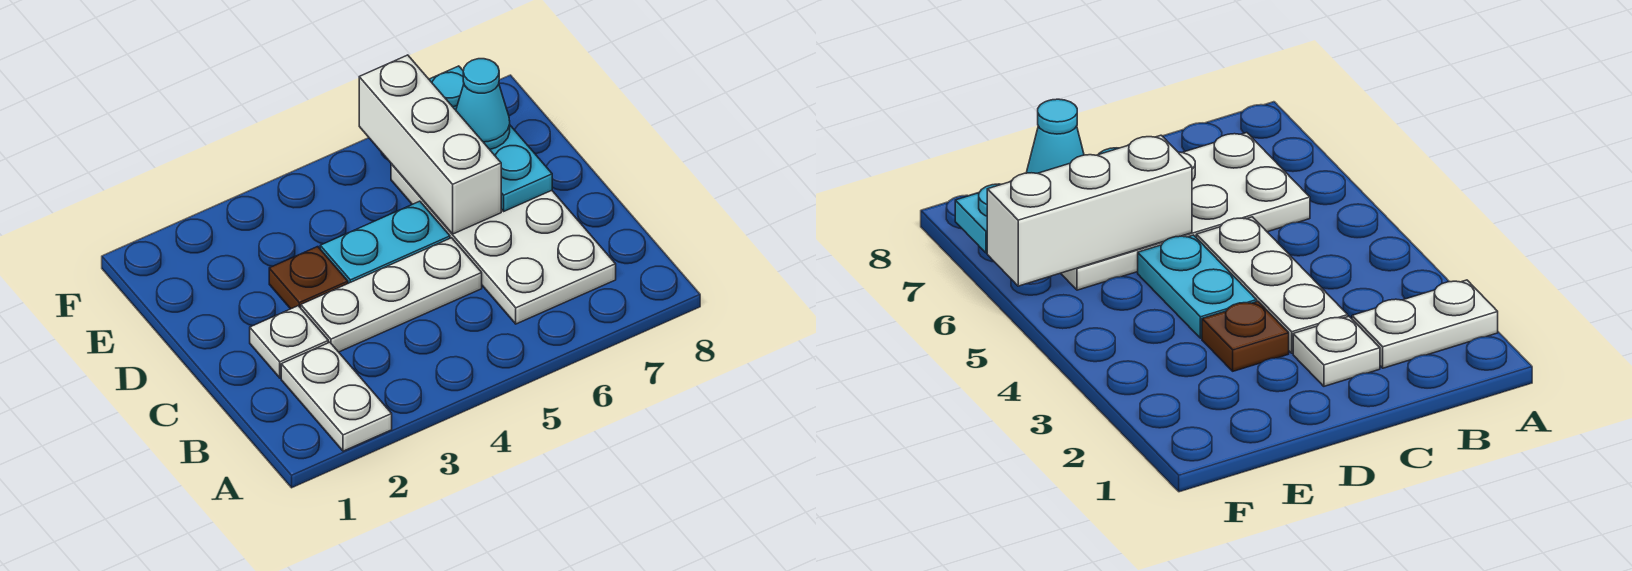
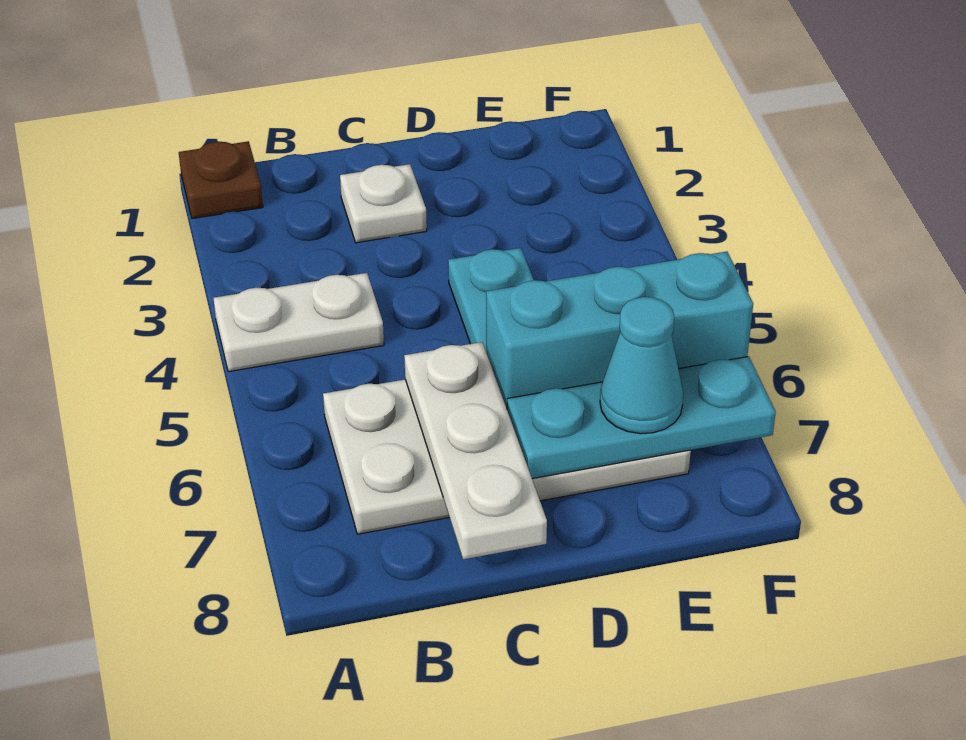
white 1x2 plate [281,342,392,451] -> white 1x2 plate moved to [213,273,384,372]
white 1x3 plate [301,238,482,352] -> white 1x3 plate moved to [404,342,547,559]
brown 1x1 plate [269,247,348,309] -> brown 1x1 plate moved to [179,141,263,219]
white 1x3 brick [359,55,501,234] -> cyan 1x3 brick [486,252,753,408]

